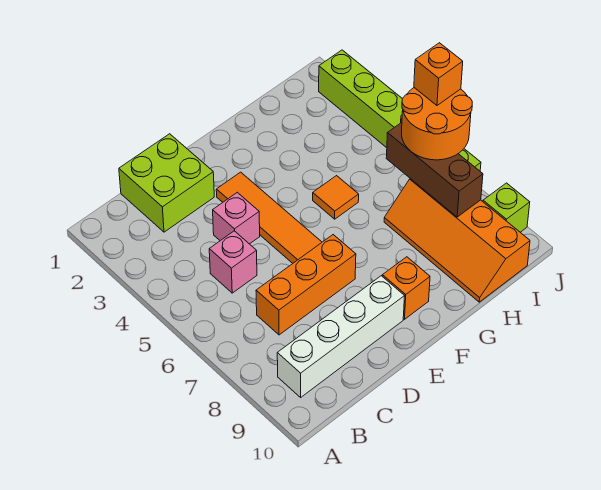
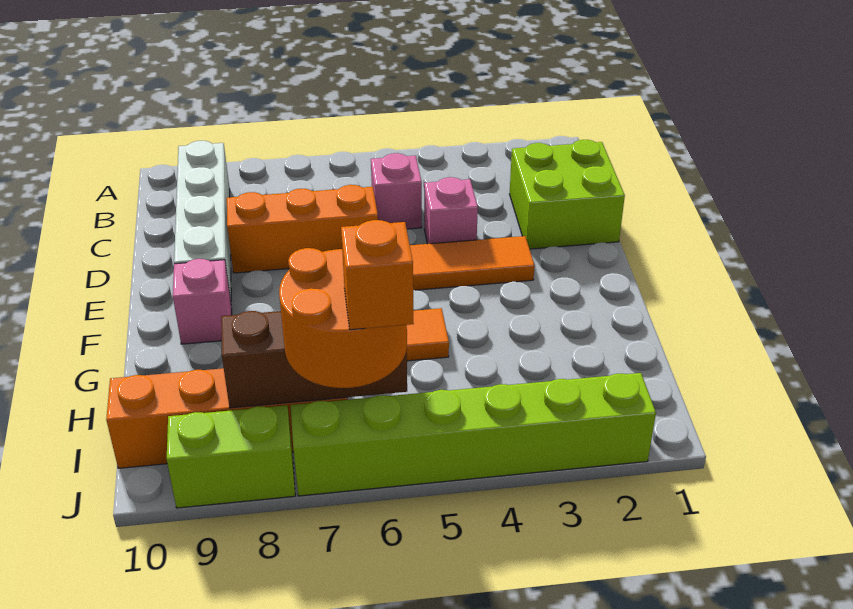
orange 1x3 brick [256,235,356,335] -> orange 1x3 brick turned to [227,185,378,273]
orange 1x1 brick [382,257,430,319] -> pink 1x1 brick [173,259,232,344]
lime 1x1 brick [483,183,530,232] -> lime 1x2 brick [167,405,295,508]

